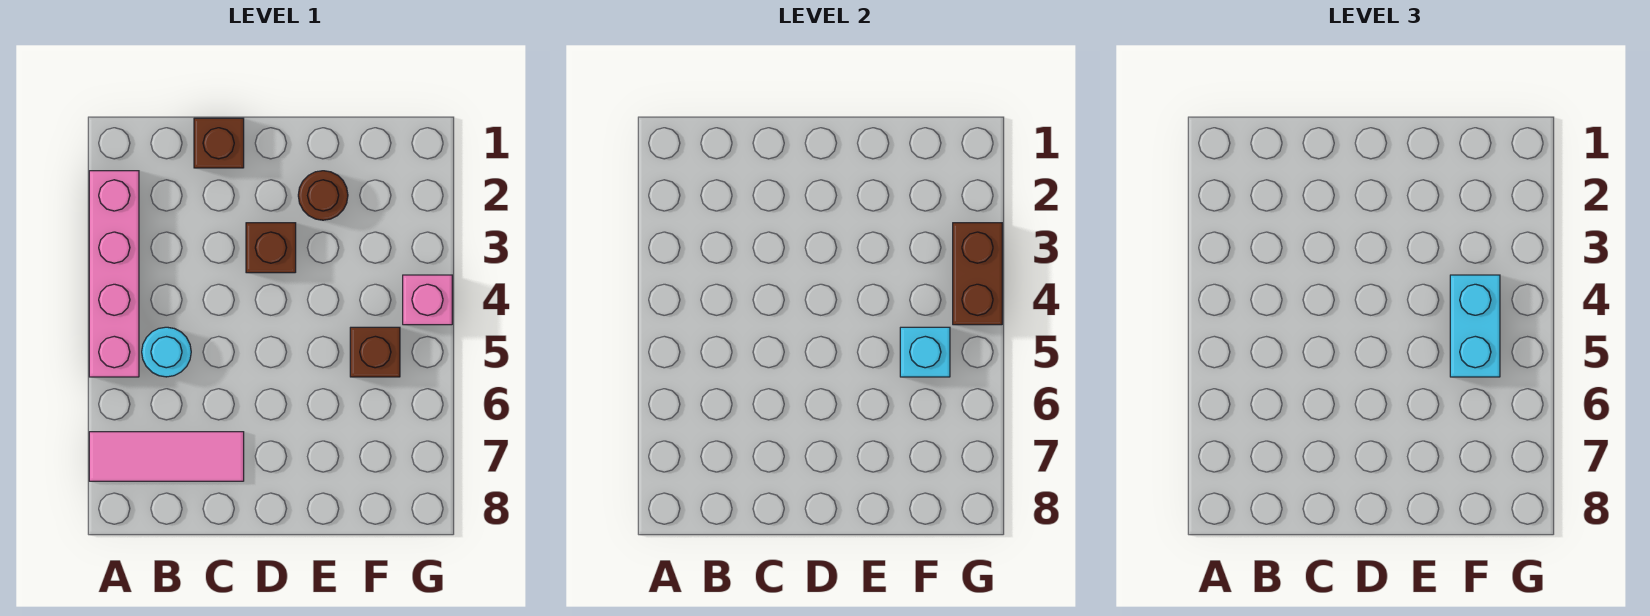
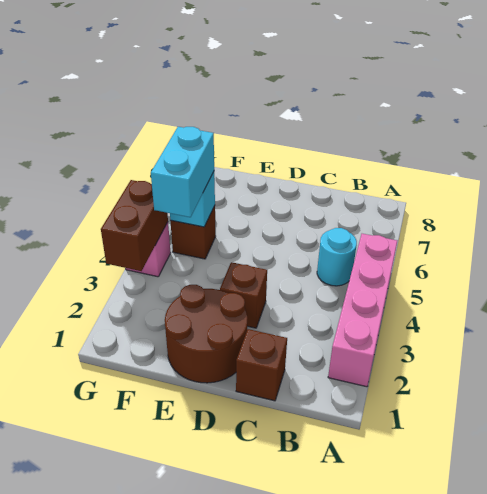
pink 1x3 tile [89,432,244,481] -> none
brown 1x1 round brick [298,171,348,220] -> brown 2x2 round brick [165,285,248,383]

